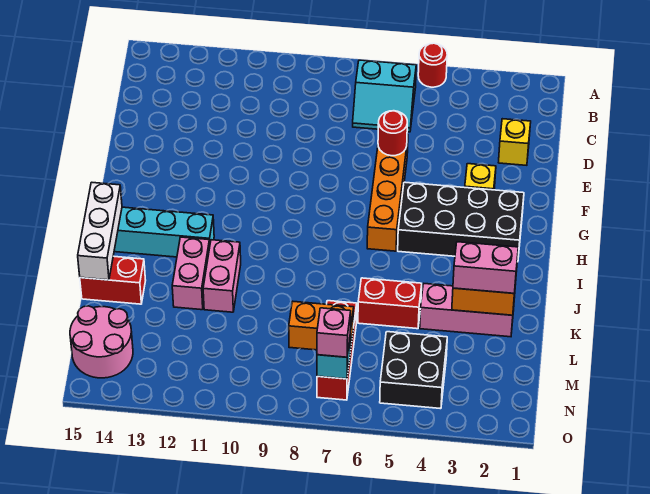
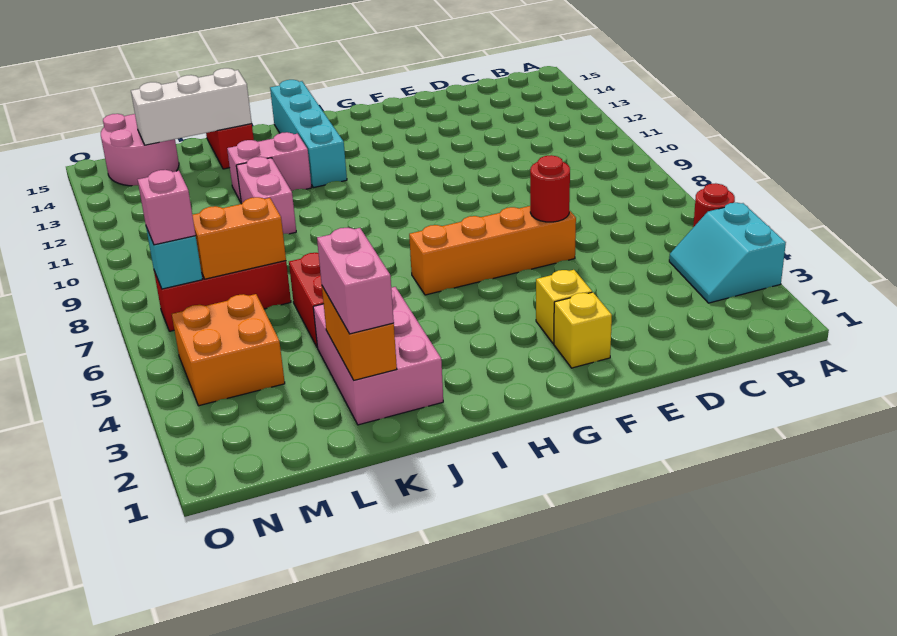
cyan 2x2 slope [353,60,416,132] -> cyan 2x2 slope moved to [669,203,786,303]
yellow 1x1 brick [498,119,531,165] -> yellow 1x1 brick moved to [554,292,612,368]
black 2x4 brick [398,182,524,262] -> none
white 1x3 brick [78,182,122,280] -> white 1x3 brick moved to [131,68,252,145]
pink 1x2 brick [203,240,241,312] -> pink 1x2 brick turned to [236,157,296,234]
pink 1x3 brick [420,284,515,337] -> pink 2x3 brick [313,287,443,425]
black 2x2 brick [380,332,447,409] -> orange 2x2 brick [172,294,285,406]
orange 1x2 brick [289,301,354,352] -> orange 1x2 brick turned to [192,197,286,279]

